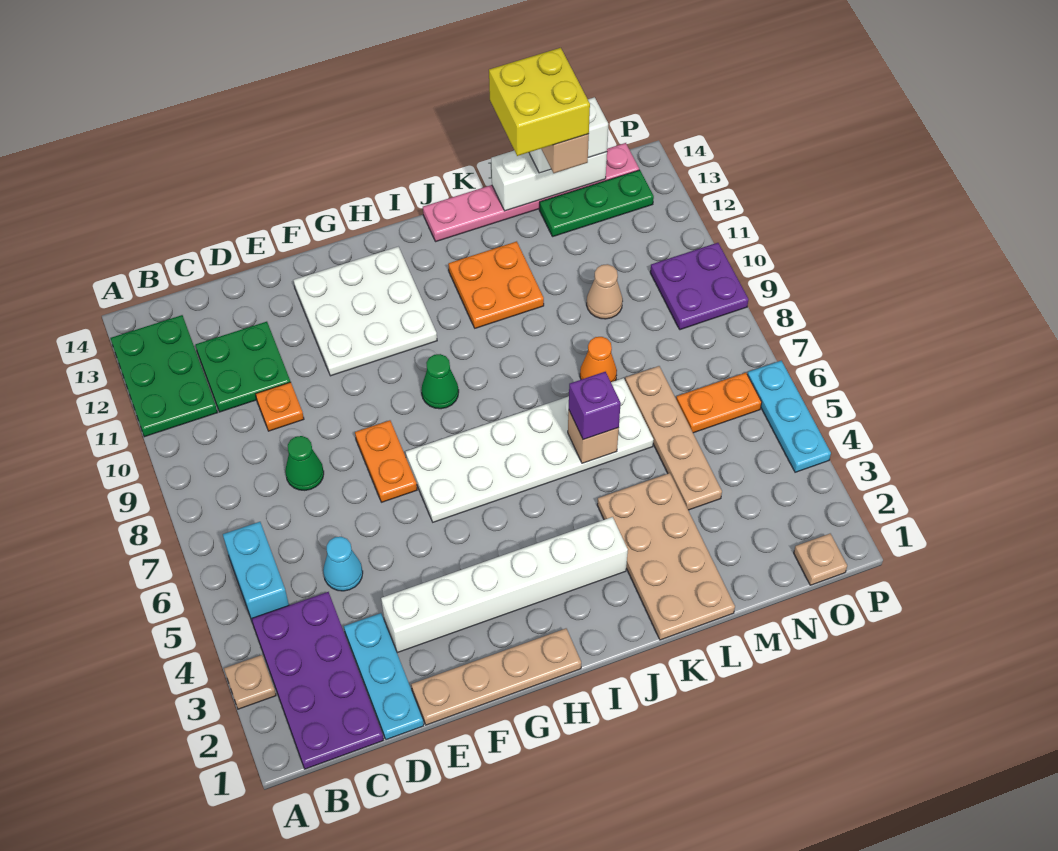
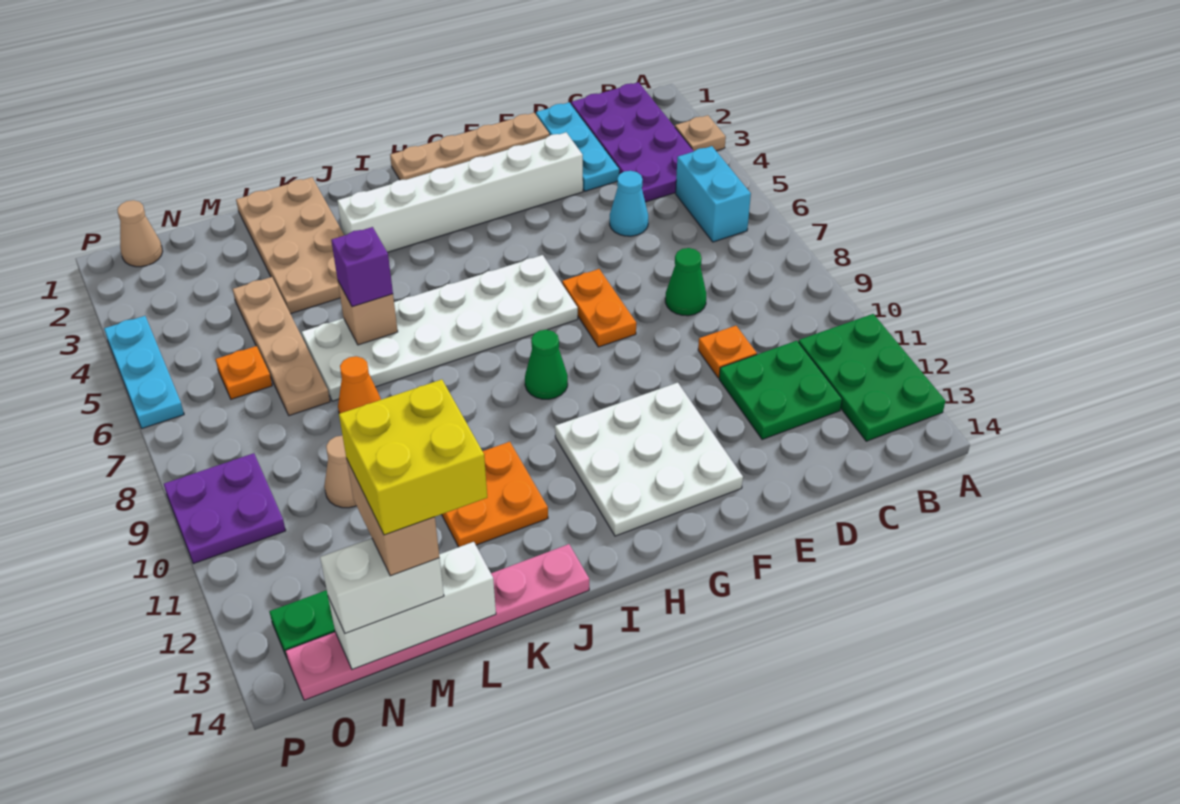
orange 1x2 plate [676,373,762,433] -> orange 1x1 plate [215,346,272,399]
tan 1x1 plate [794,534,847,585] -> tan 1x1 cone [118,200,163,267]

